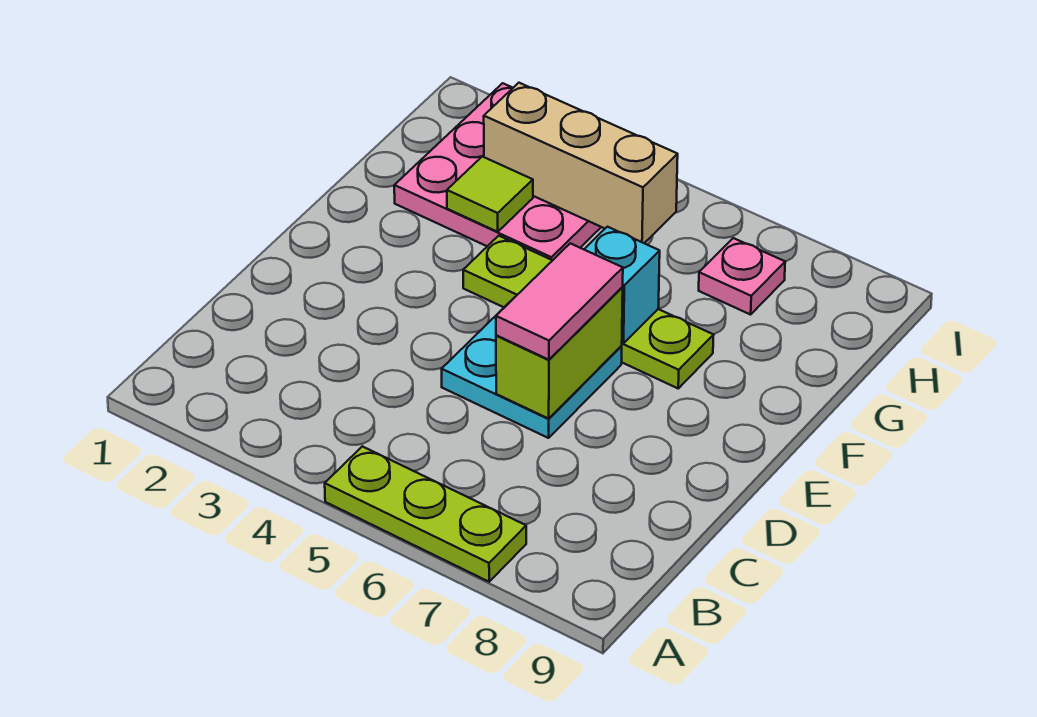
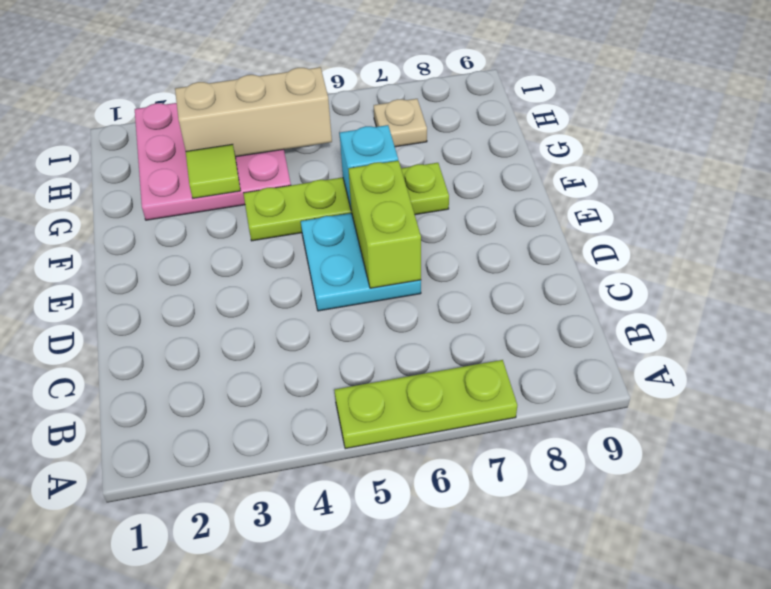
pink 1x2 tile [496,243,623,360] -> none
pink 1x1 plate [699,238,785,315] -> tan 1x1 plate [374,99,427,147]

